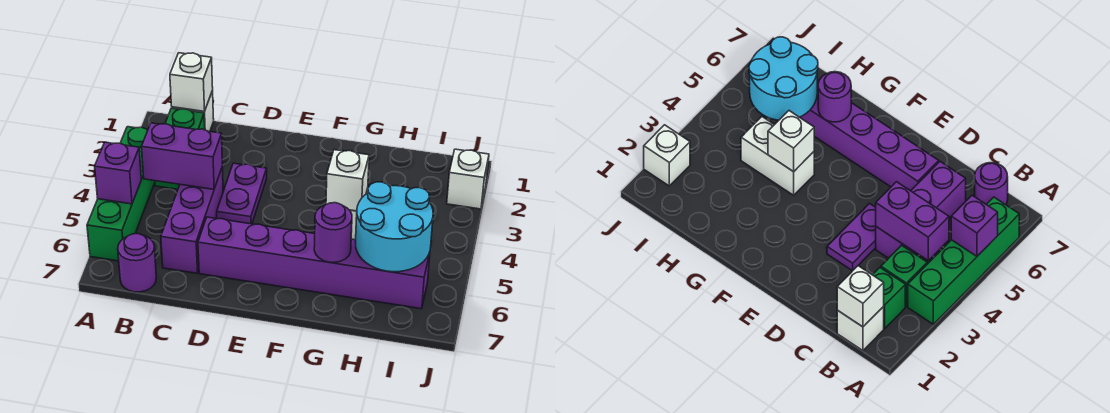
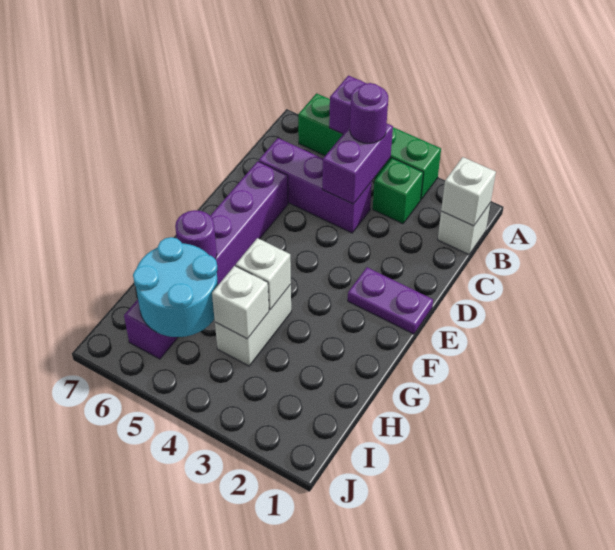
green 1x1 brick [165,108,205,130] -> none
purple 1x1 round brick [118,234,156,292] -> purple 1x1 round brick moved to [350,83,388,143]
purple 1x2 plate [217,163,267,224] -> purple 1x2 plate moved to [348,267,433,334]
white 1x1 brick [447,149,489,209] -> white 1x1 brick moved to [212,266,269,339]

